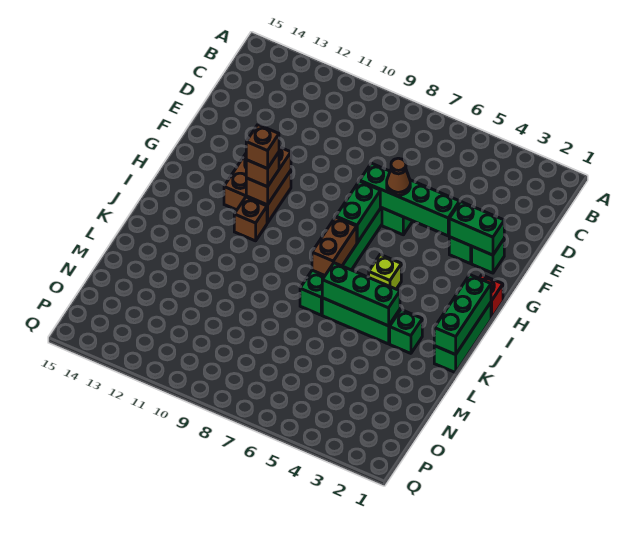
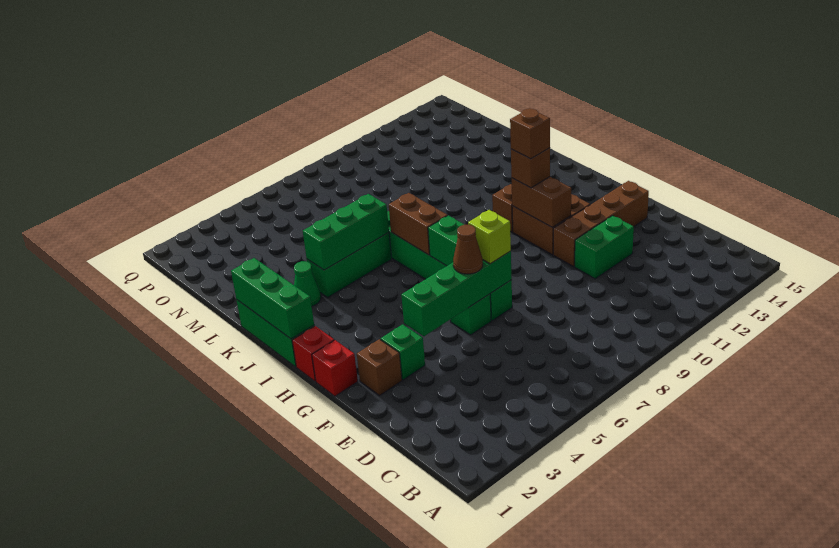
green 1x1 brick [472,239,504,273] -> brown 1x1 brick [357,339,402,395]
green 1x2 brick [449,202,504,255] -> green 1x2 brick moved to [575,216,634,279]
none -> brown 1x4 brick [553,181,649,267]
none -> red 1x1 brick [312,340,358,396]
lime 1x1 brick [369,255,401,289] -> lime 1x1 brick moved to [468,210,511,264]
green 1x1 brick [390,310,422,353] -> green 1x1 cone [294,261,321,306]

